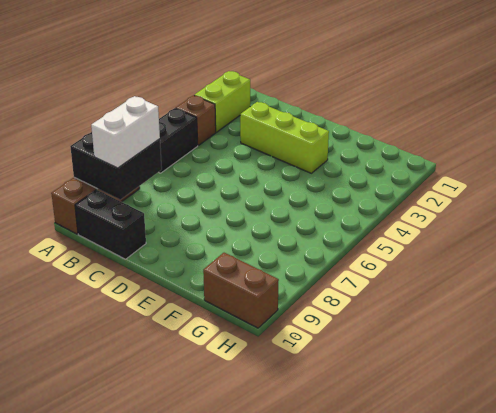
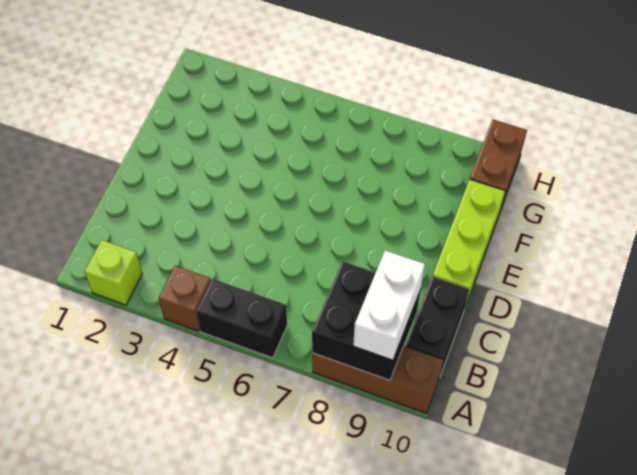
lime 1x2 brick [194,71,250,132] -> lime 1x1 brick [85,240,142,305]
white 1x2 brick [91,96,160,168] -> white 1x2 brick turned to [353,251,425,360]
lime 1x3 brick [240,102,329,173] -> lime 1x3 brick moved to [433,179,505,306]

